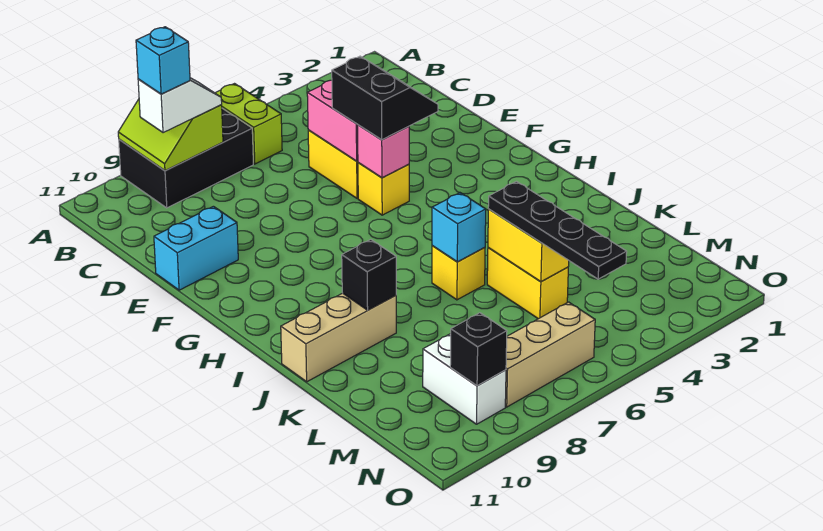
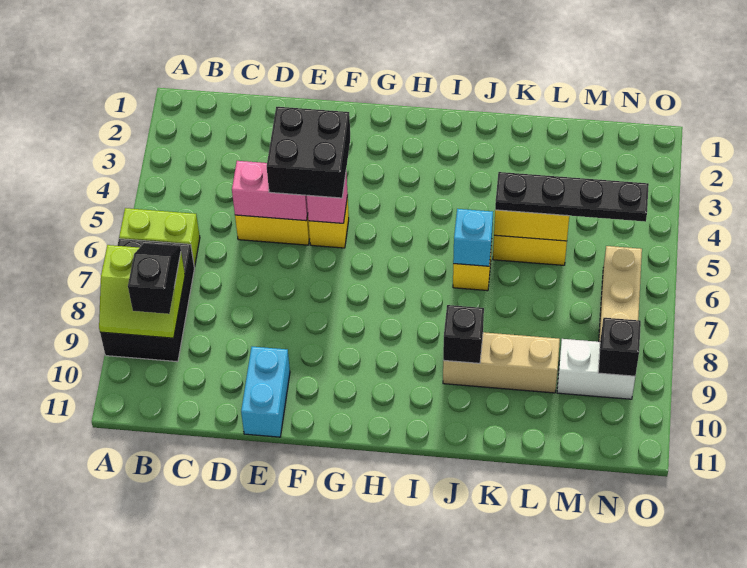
white 1x2 slope [138,78,222,133] -> black 1x2 slope [128,243,181,314]
cyan 1x1 brick [136,27,190,94] -> none
black 2x2 slope [332,56,438,140] -> black 2x2 brick [267,107,350,198]
tan 1x3 brick [281,293,396,382] -> tan 1x3 brick turned to [443,332,560,393]

